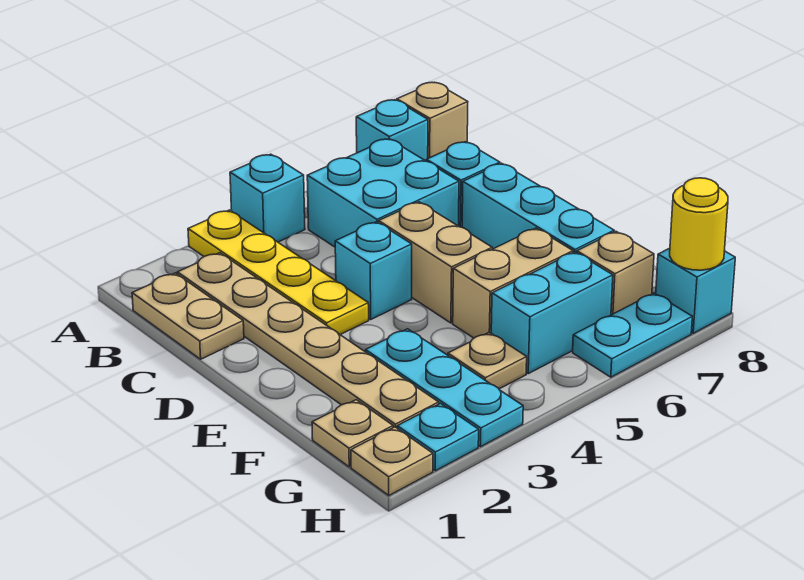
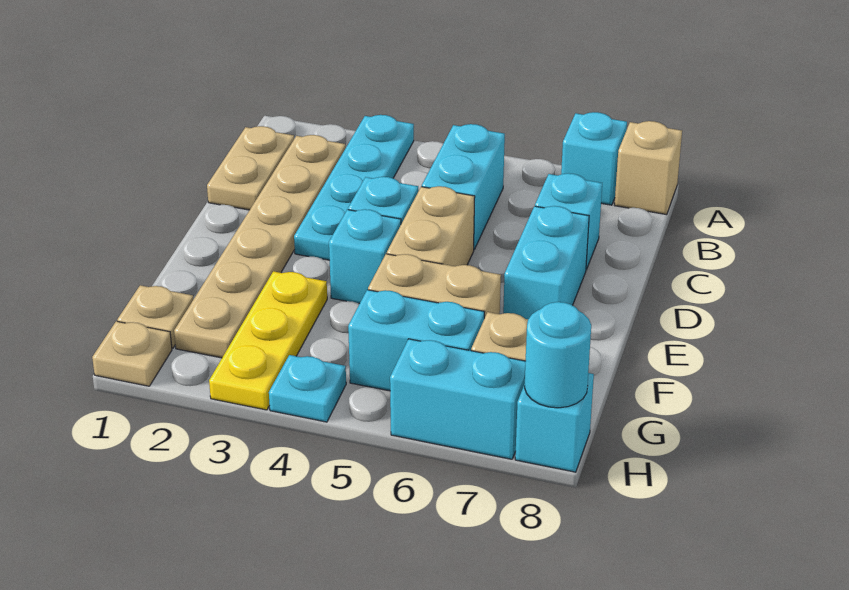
yellow 1x4 plate [188,210,369,335] -> cyan 1x4 plate [294,115,414,260]
cyan 1x1 brick [230,154,305,242] -> cyan 1x1 brick moved to [329,209,401,304]
cyan 2x2 brick [307,139,459,247] -> cyan 1x2 brick [422,124,505,249]
cyan 1x3 brick [462,163,614,253] -> cyan 1x2 brick [503,206,589,319]
cyan 1x3 plate [366,329,523,447] -> yellow 1x3 plate [209,271,327,410]
tan 1x1 plate [448,332,527,389] -> none
cyan 1x1 plate [397,403,479,471] -> cyan 1x1 plate moved to [269,355,346,422]
cyan 1x2 plate [573,293,692,377] -> cyan 1x2 brick [390,339,526,459]
yellow 1x1 round brick [670,178,728,270] -> cyan 1x1 round brick [525,302,591,408]

